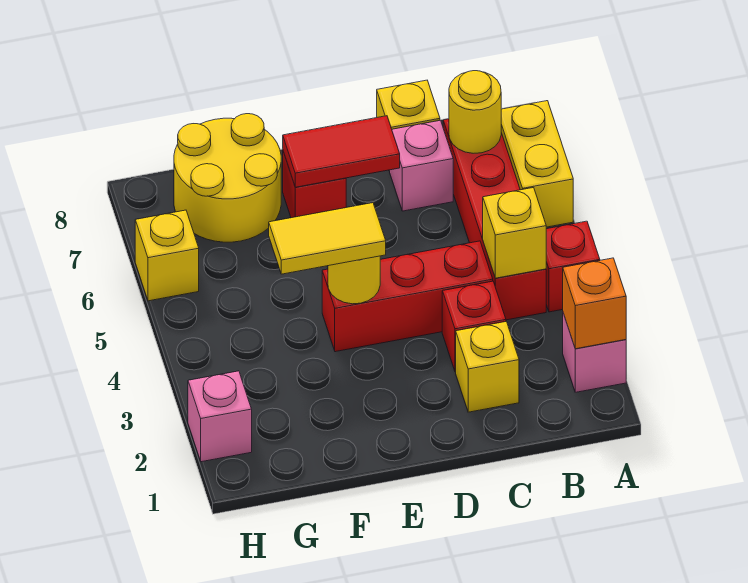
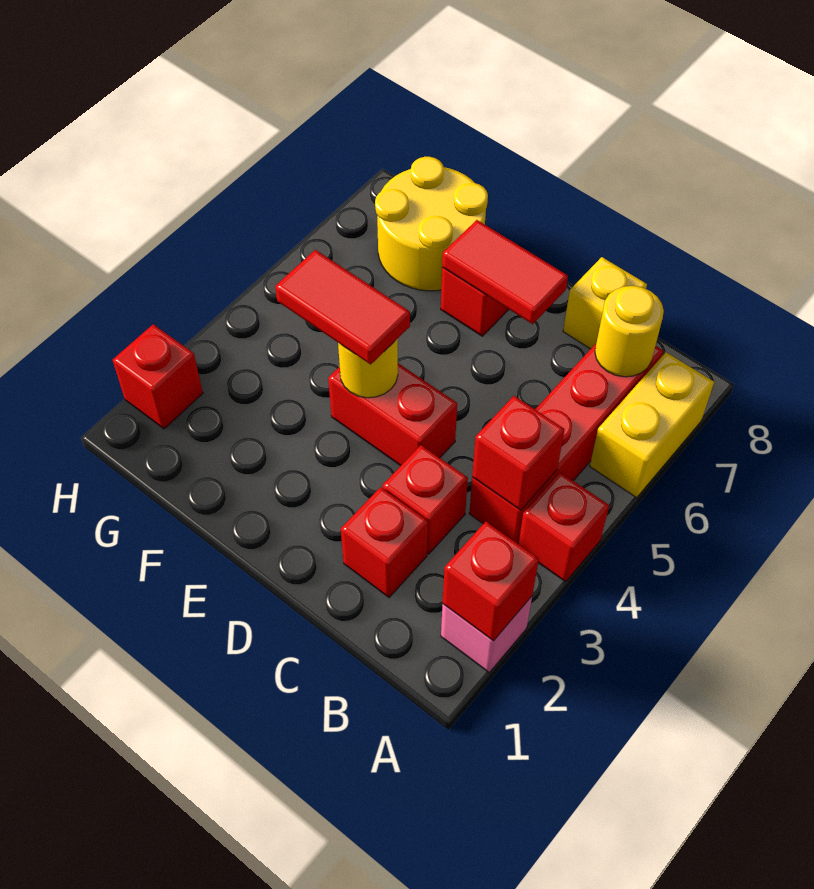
orange 1x1 brick [563,258,626,349] -> red 1x1 brick [443,521,539,641]
yellow 1x1 brick [483,188,546,278] -> red 1x1 brick [472,396,565,510]
yellow 1x1 brick [456,322,519,412] -> red 1x1 brick [341,487,428,597]
red 1x3 brick [322,241,493,352] -> red 1x2 brick [328,363,457,466]
pink 1x1 brick [390,120,453,211] -> none
yellow 1x2 tile [269,203,386,274] -> red 1x2 tile [275,250,410,364]
pink 1x1 brick [188,371,252,462] -> red 1x1 brick [113,324,203,429]
yellow 1x1 brick [135,210,199,301] -> none

